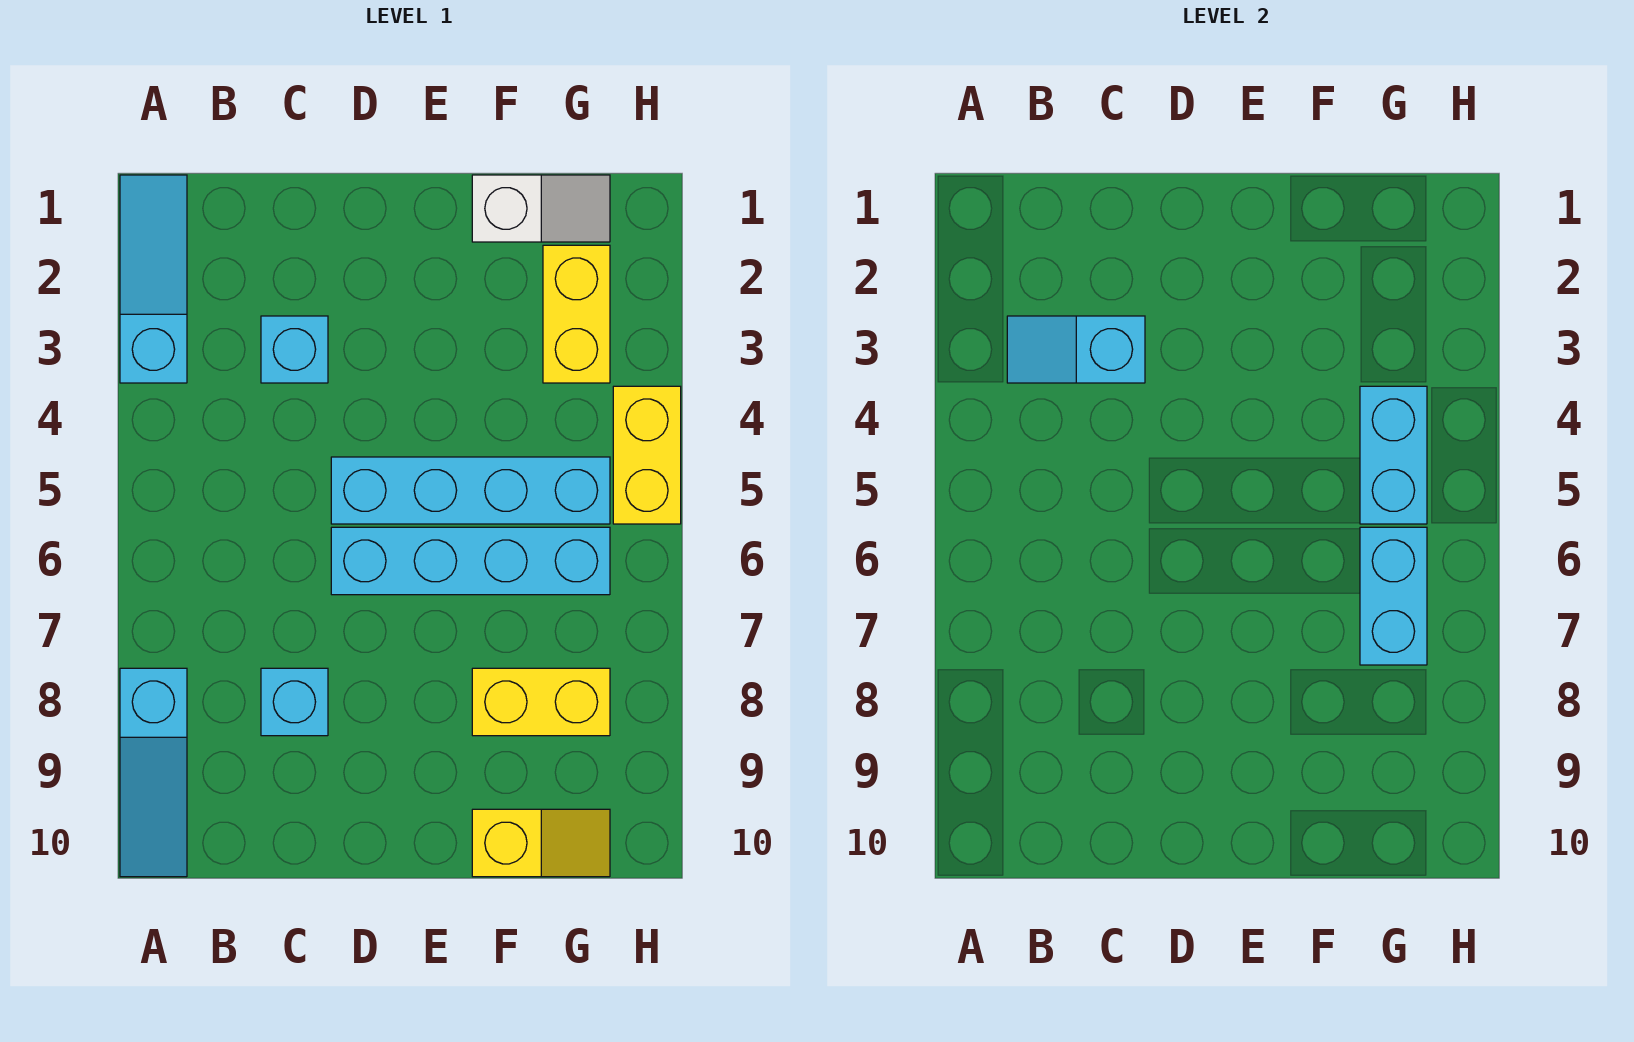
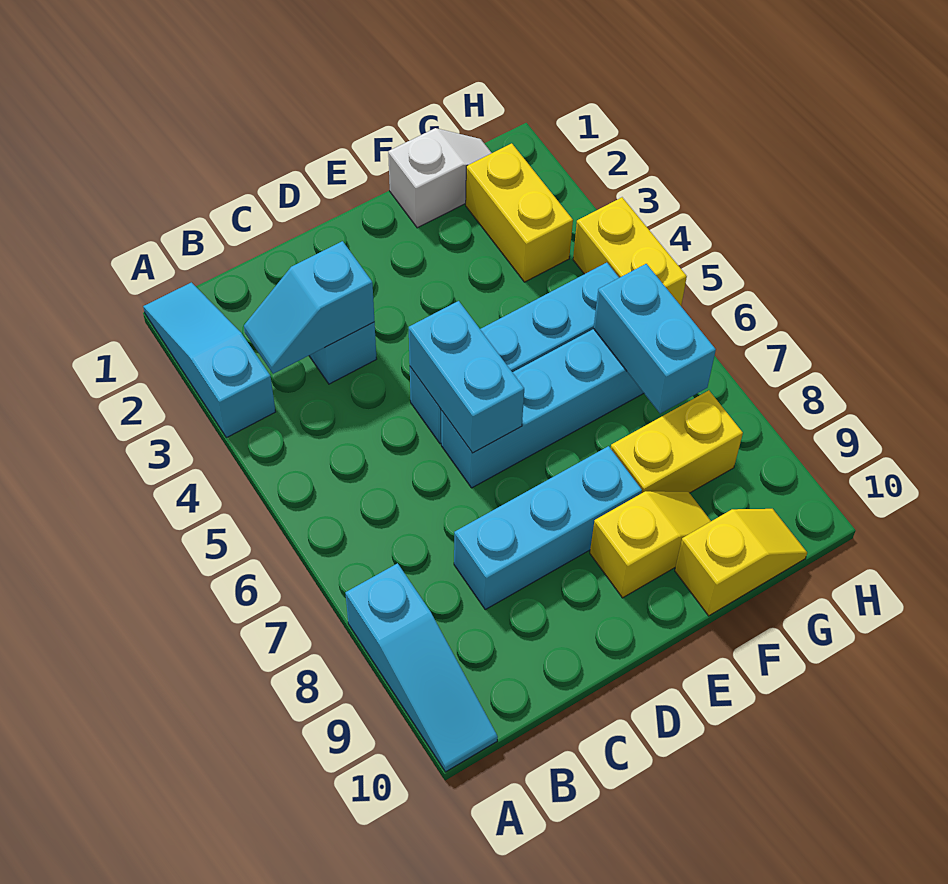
cyan 1x1 brick [261,668,328,736] -> cyan 1x3 brick [454,446,642,609]
none -> yellow 1x2 slope [590,491,711,598]
cyan 1x2 brick [1360,386,1427,524] -> cyan 1x2 brick moved to [409,301,524,453]

